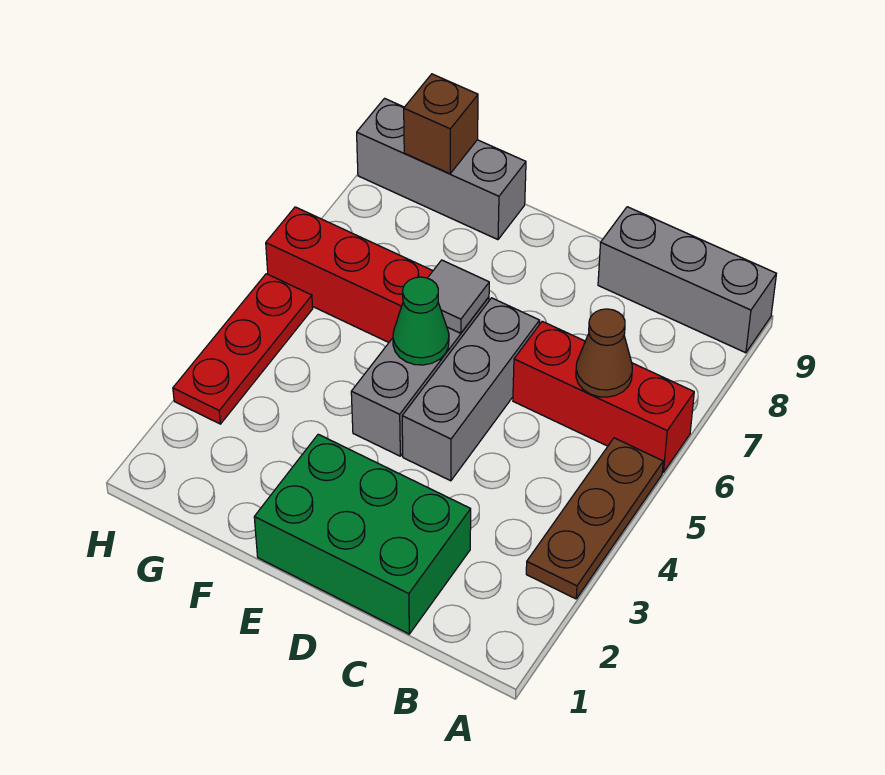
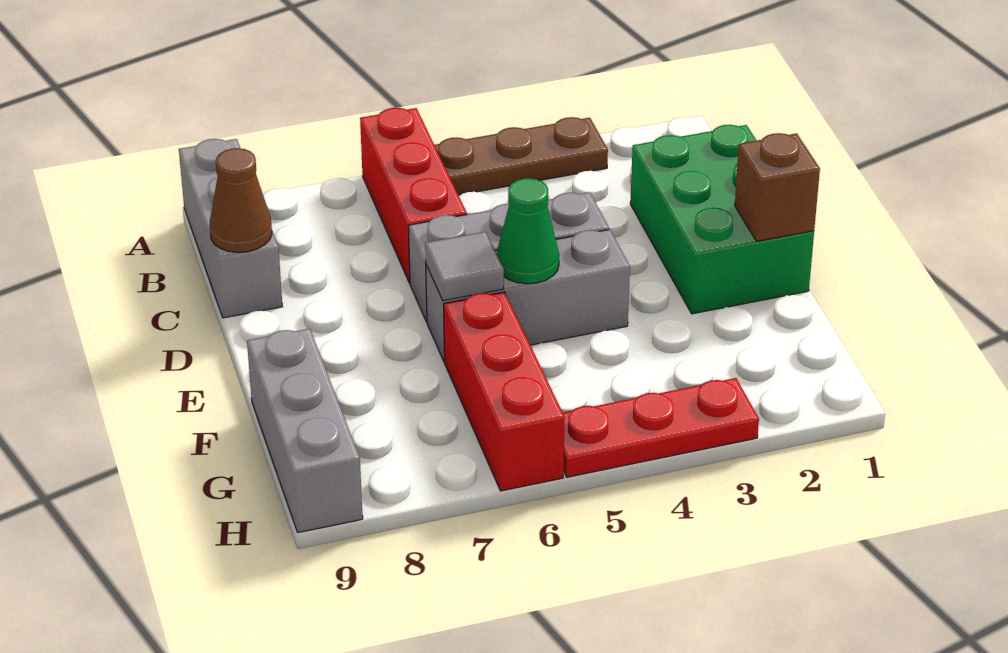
brown 1x1 cone [576,309,632,397] -> brown 1x1 cone moved to [210,148,272,252]
brown 1x1 brick [404,74,478,174] -> brown 1x1 brick moved to [735,133,820,241]

